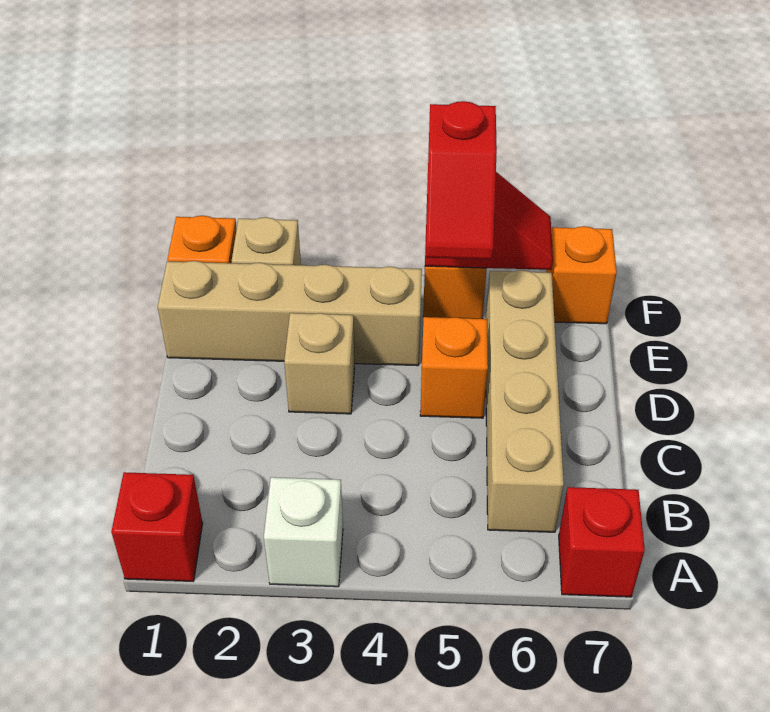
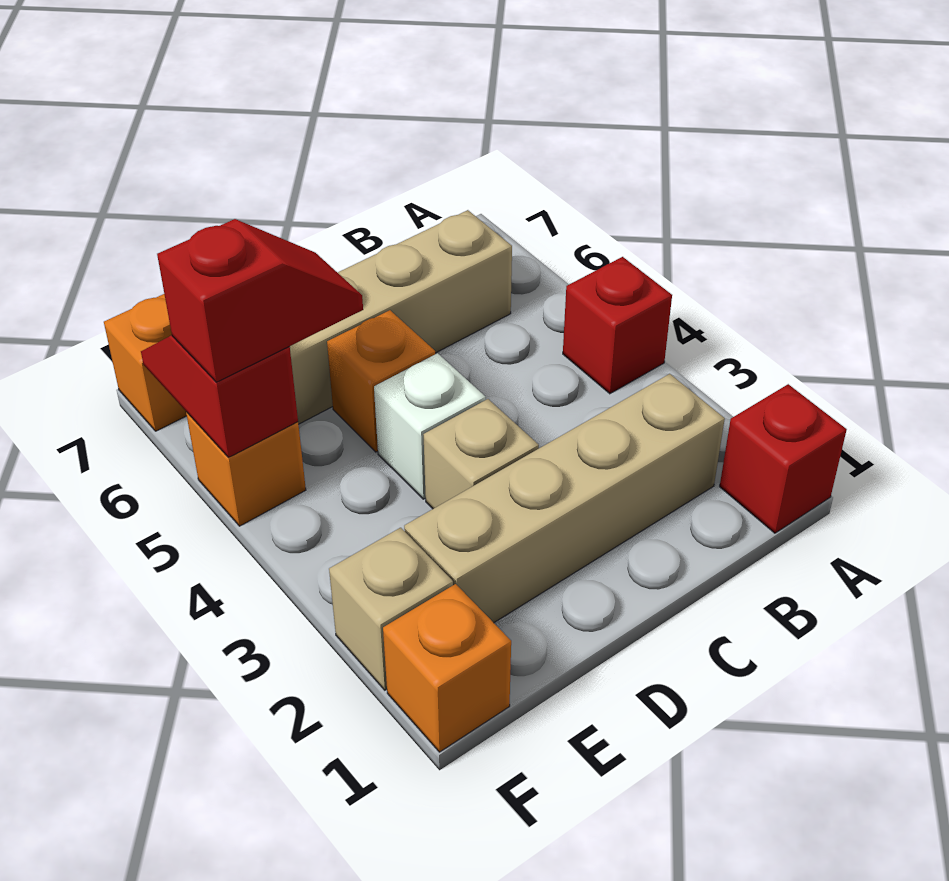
white 1x1 brick [264,477,343,587] -> white 1x1 brick moved to [374,353,486,499]
red 1x1 brick [559,487,645,597] -> red 1x1 brick moved to [563,257,672,394]
tan 1x4 brick [158,261,422,366] -> tan 1x4 brick turned to [404,374,725,623]

